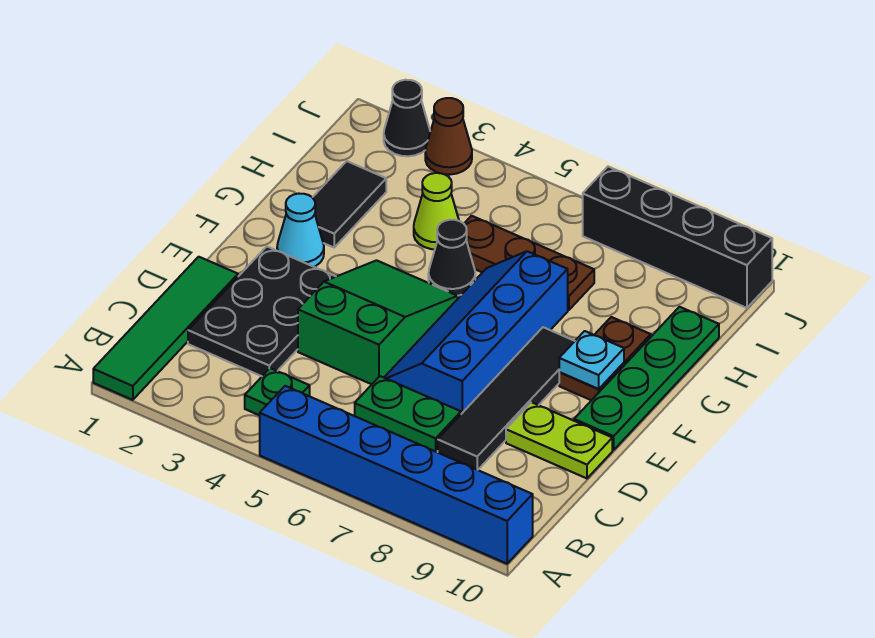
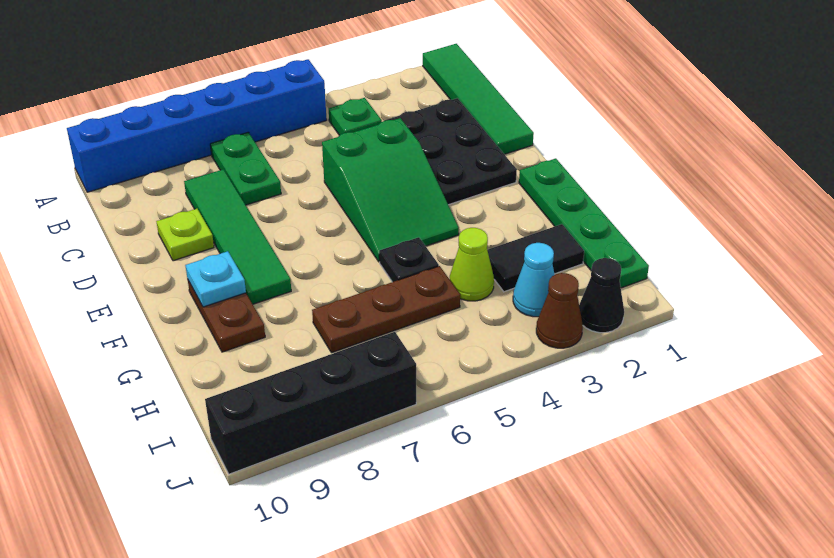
green 1x2 plate [355,376,461,452] -> green 1x2 plate turned to [210,132,281,205]
black 1x4 tile [438,327,575,470] -> green 1x4 tile [184,169,291,304]
blue 2x4 slope [384,251,568,414] -> none
lime 1x2 plate [506,402,612,478] -> lime 1x1 plate [156,209,214,261]
green 1x4 plate [574,307,719,450] -> green 1x4 plate moved to [519,158,649,288]
cyan 1x1 cone [277,194,324,267] -> cyan 1x1 cone moved to [513,243,555,317]
black 1x2 tile [312,161,386,247] -> black 1x2 tile turned to [487,224,584,292]
black 1x1 cone [428,220,475,296] -> black 1x1 plate [379,237,439,282]

